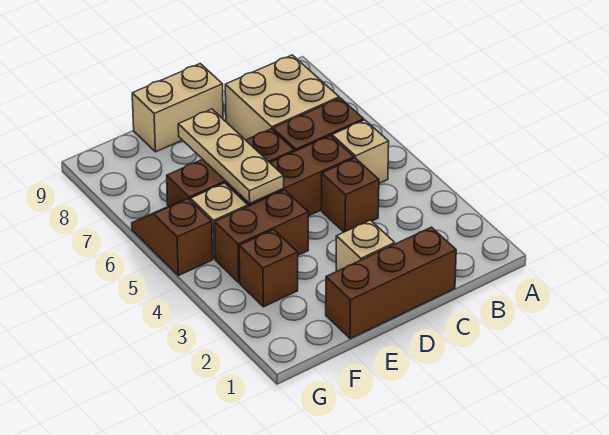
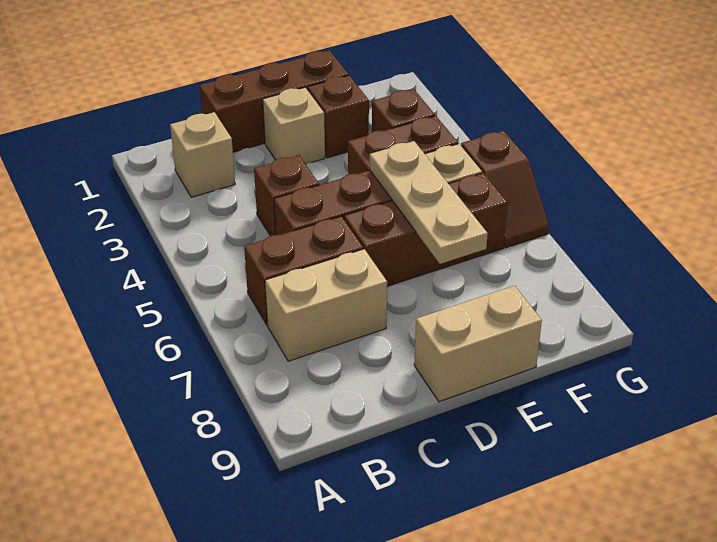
tan 1x1 brick [332,120,389,183] -> tan 1x1 brick moved to [170,112,235,197]
tan 2x2 brick [225,55,339,140] -> tan 1x2 brick [265,249,387,361]
none -> brown 1x1 brick [308,75,369,158]

